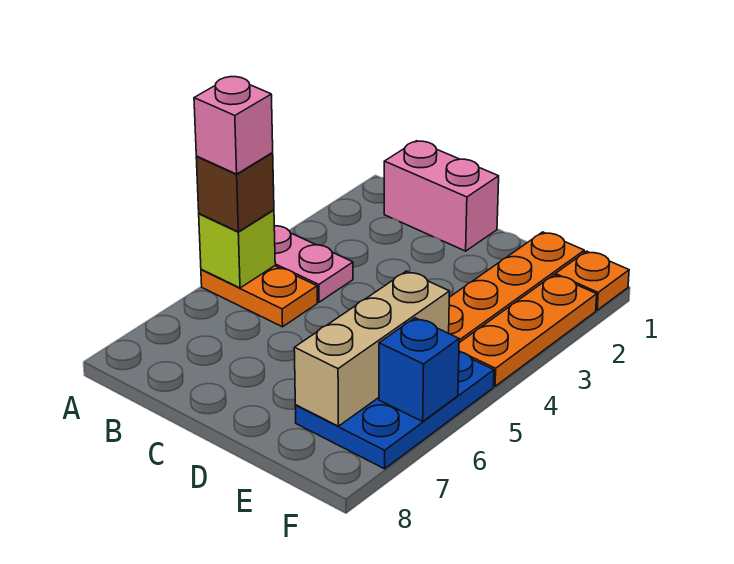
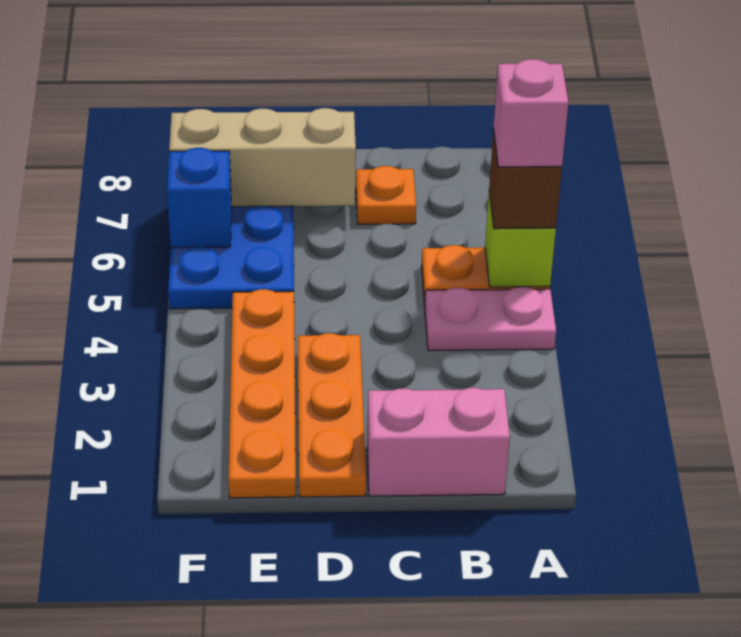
tan 1x3 brick [294,271,450,426] -> tan 1x3 brick turned to [169,108,356,207]
orange 1x1 plate [555,251,629,310] -> orange 1x1 plate moved to [356,166,416,224]
orange 1x3 plate [459,275,597,386] -> orange 1x3 plate moved to [298,333,366,497]

